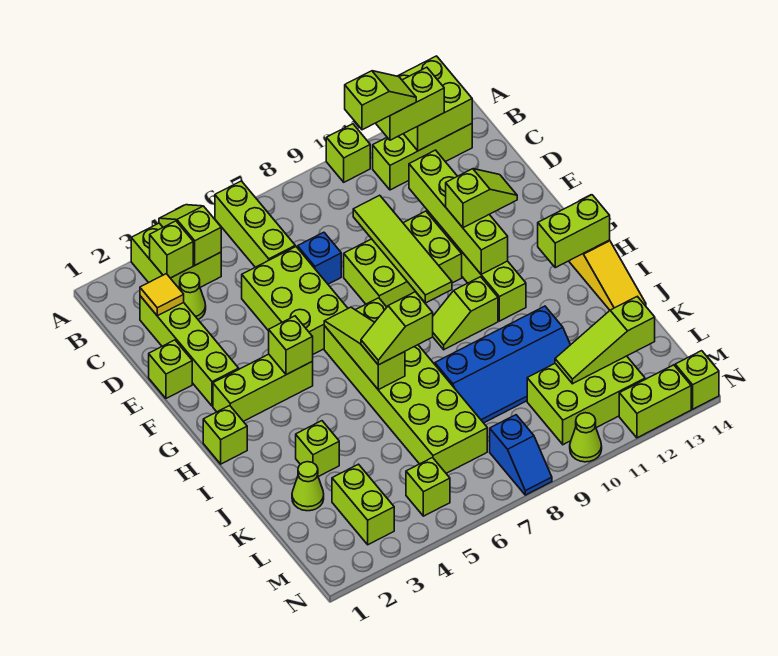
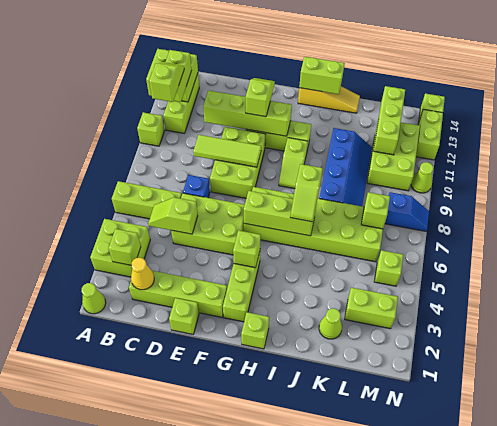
lime 1x2 slope [159,205,221,265] -> lime 1x2 slope moved to [148,197,198,234]
yellow 1x1 tile [140,274,184,316] -> yellow 1x1 cone [131,258,154,290]
lime 1x1 cone [179,273,206,320] -> lime 1x1 cone moved to [81,283,106,314]
lime 1x4 tile [353,195,452,303] -> lime 1x3 tile [193,135,261,167]
lime 1x3 slope [324,307,405,390] -> lime 1x3 brick [244,191,316,236]
lime 1x2 brick [538,195,610,268] -> lime 1x2 brick turned to [299,57,345,94]
lime 1x1 brick [296,421,339,477] -> lime 1x1 brick moved to [361,192,390,229]
lime 1x3 slope [555,296,655,384] -> lime 1x3 brick [373,86,405,155]

